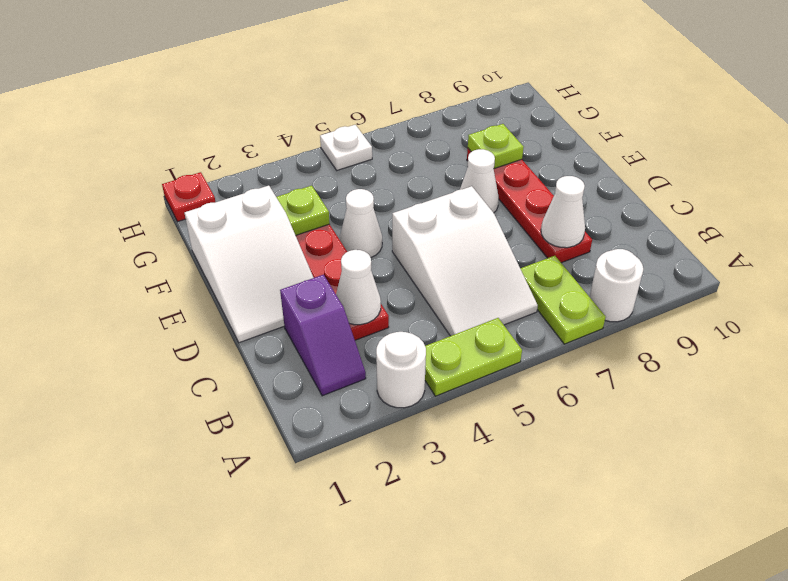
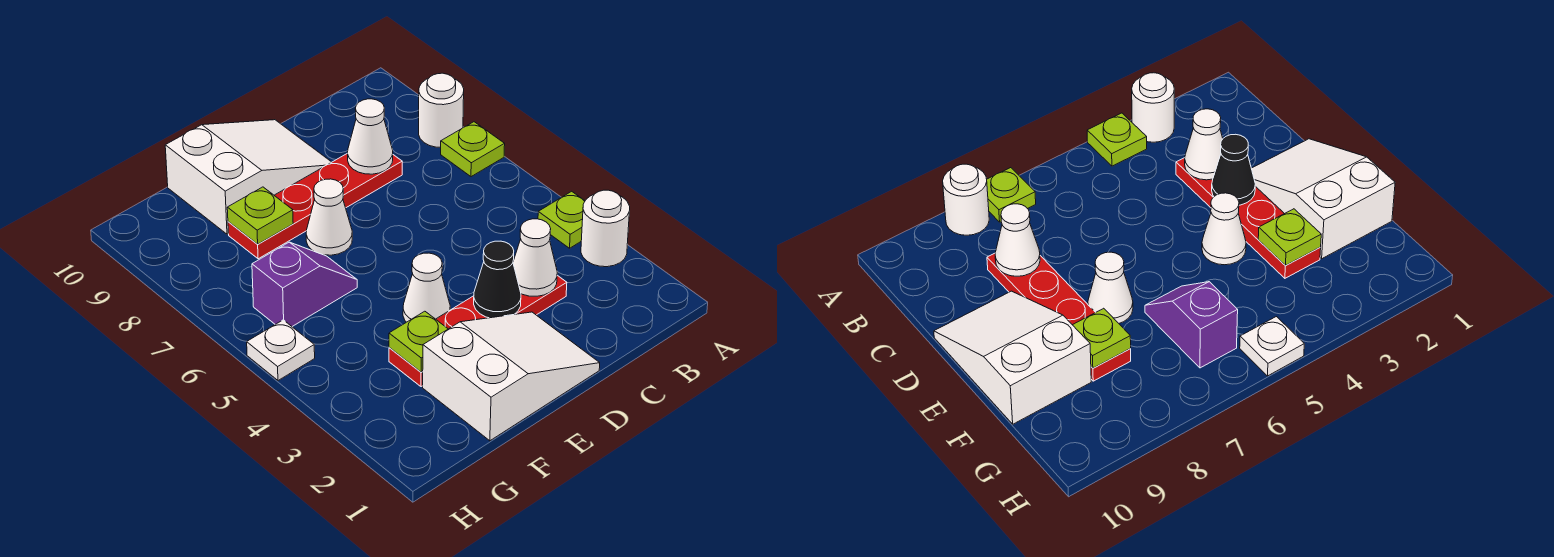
lime 1x2 plate [425,318,522,396] -> lime 1x1 plate [538,191,585,248]
lime 1x2 plate [520,256,606,344] -> lime 1x1 plate [441,122,505,177]
purple 1x2 slope [280,275,366,396] -> purple 1x2 slope moved to [252,242,357,326]
white 2x3 slope [392,186,538,336] -> white 2x3 slope moved to [165,120,331,234]
none -> black 1x1 cone [474,241,521,318]
red 1x1 plate [162,172,215,222] -> none

